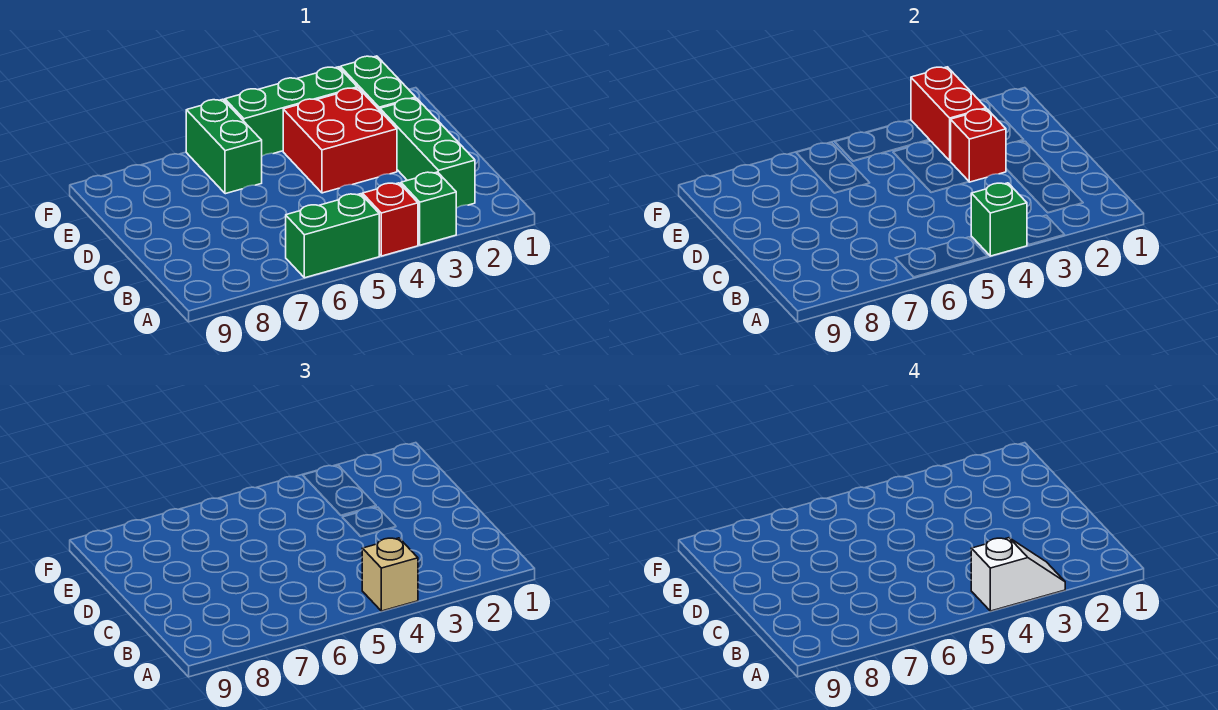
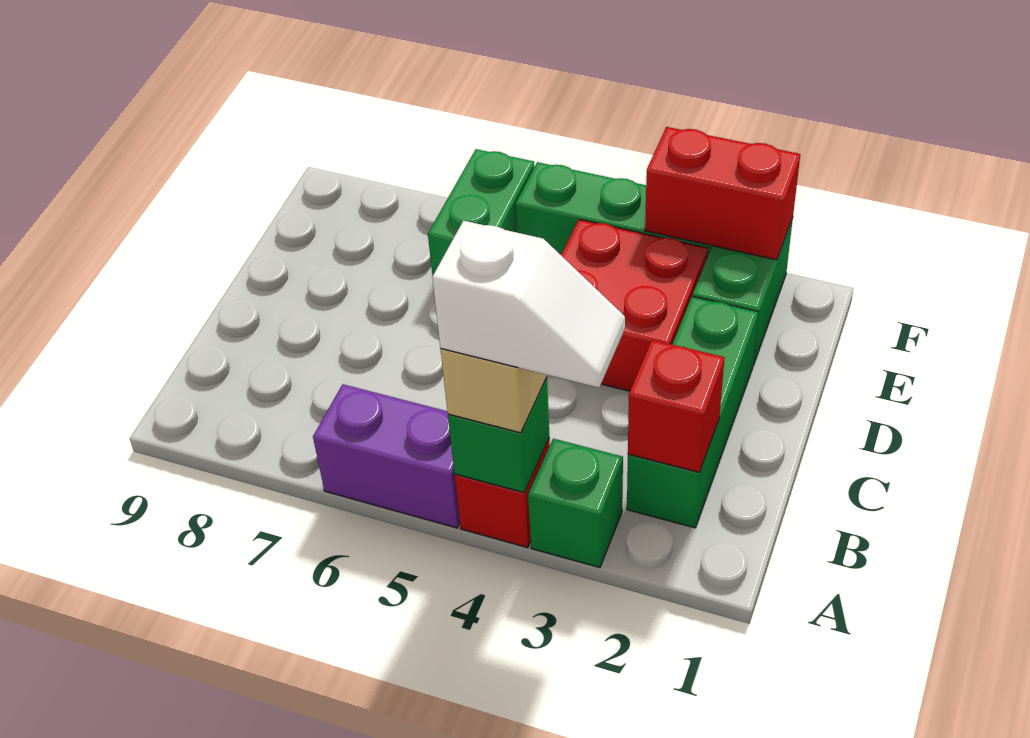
green 1x2 brick [286,194,379,278] -> purple 1x2 brick [313,384,460,528]
red 1x1 brick [951,109,1006,182] -> red 1x1 brick moved to [628,340,725,473]
red 1x2 brick [911,67,986,161] -> red 1x2 brick turned to [645,127,800,260]

